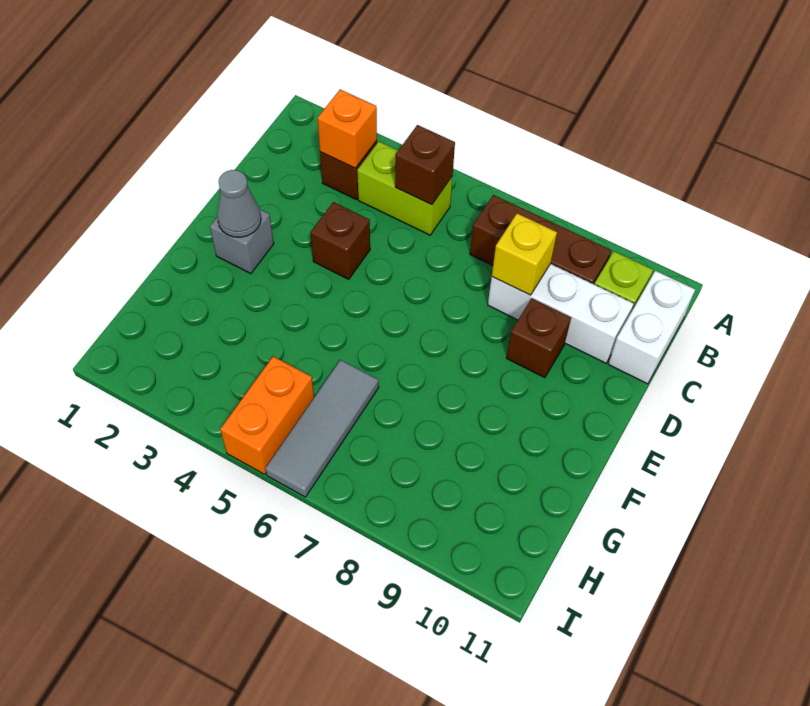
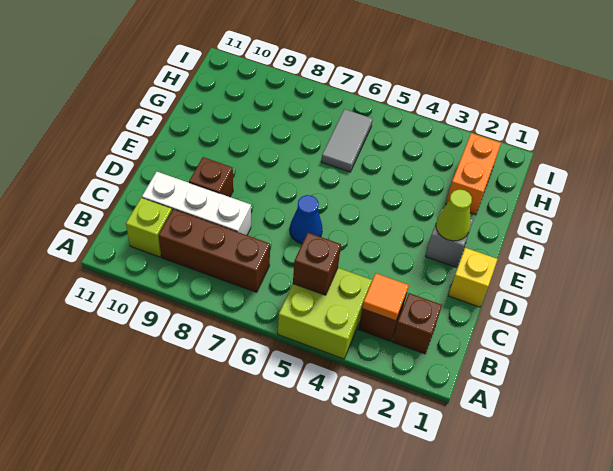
orange 1x1 brick [318,89,377,168] -> orange 1x1 tile [362,273,409,321]
lime 1x2 brick [357,142,452,235] -> lime 2x2 brick [278,268,372,359]
white 1x2 brick [609,271,695,384] -> none
yellow 1x1 brick [492,213,557,295] -> yellow 1x1 brick moved to [448,248,498,307]
brown 1x1 brick [311,202,370,279] -> brown 1x1 brick moved to [393,293,442,354]
none -> blue 1x1 cone [290,195,322,244]
grey 1x1 cone [217,170,261,237] -> lime 1x1 cone [436,189,472,241]
grey 1x3 tile [265,360,379,497] -> grey 1x2 tile [321,109,373,172]
orange 1x2 brick [220,356,314,475] -> orange 1x2 brick moved to [446,133,501,215]

